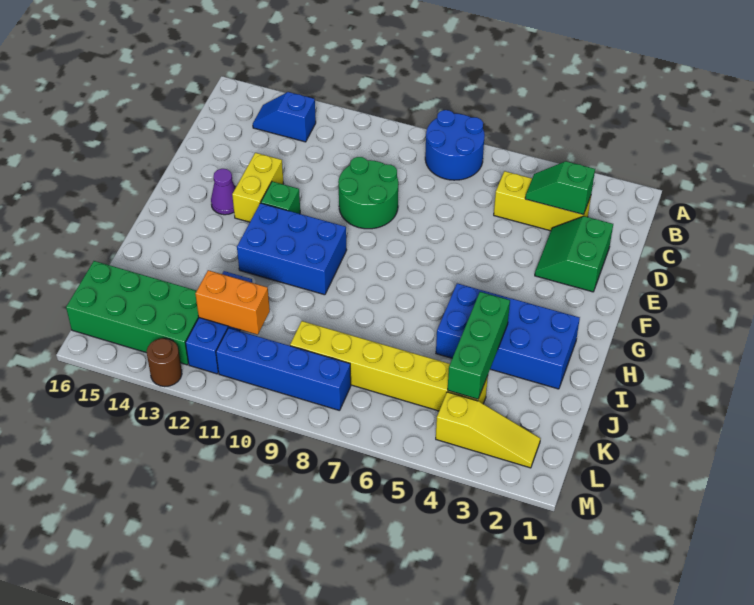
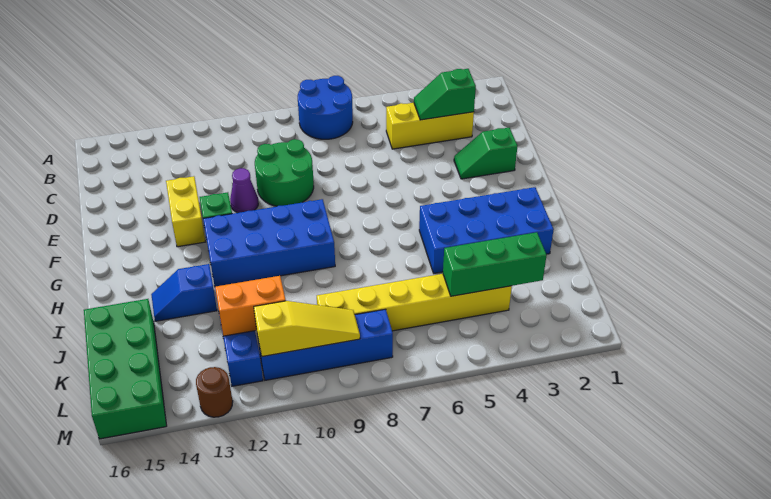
blue 1x2 slope [253,92,316,142] -> blue 1x2 slope moved to [151,264,217,321]
green 2x2 slope [535,216,613,292] -> green 1x2 slope [454,127,517,179]
purple 1x1 cone [211,169,235,215] -> purple 1x1 cone moved to [230,168,258,213]
blue 2x3 brick [237,203,346,295] -> blue 2x4 brick [203,199,335,287]
green 1x3 brick [448,292,510,399] -> green 1x3 brick turned to [443,232,547,296]
green 2x4 brick [66,261,199,365] -> green 2x4 brick turned to [84,299,167,439]
yellow 1x3 slope [436,392,541,468] -> yellow 1x3 slope moved to [254,301,360,357]

